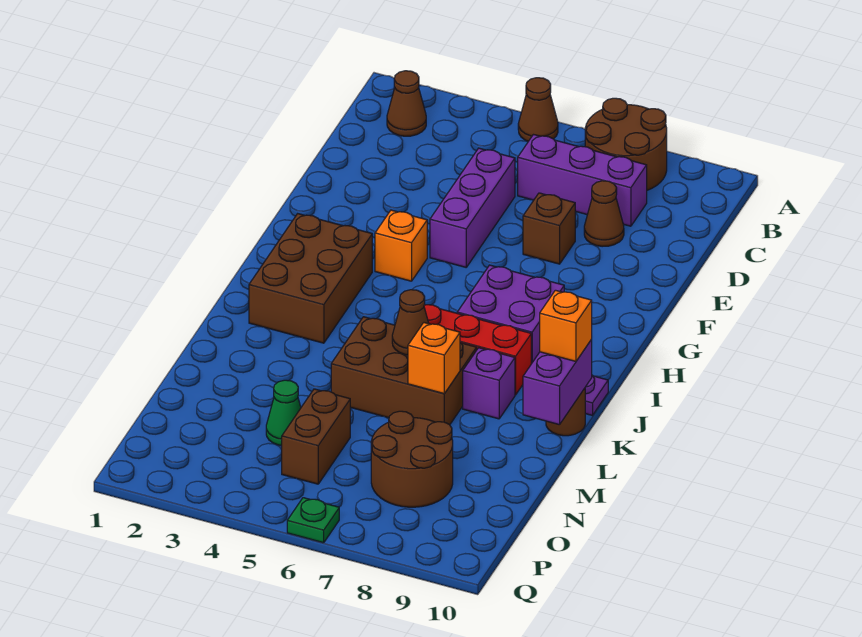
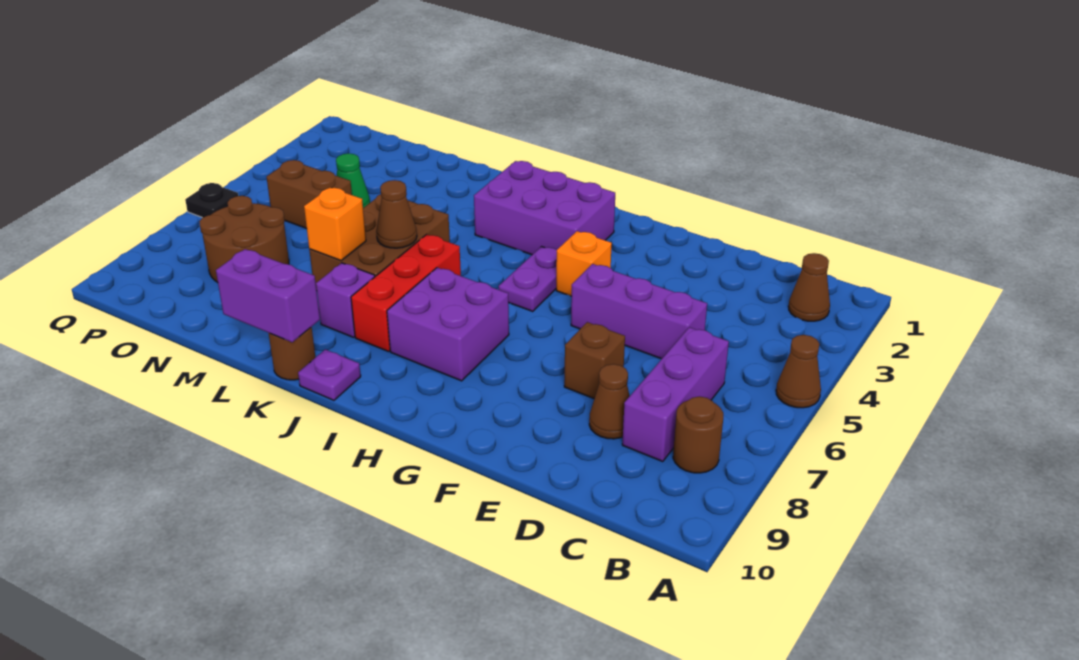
brown 2x2 round brick [585,98,667,190] -> brown 1x1 round brick [673,396,723,473]
brown 2x3 brick [249,214,372,343] -> purple 2x3 brick [474,161,615,255]
none -> purple 1x2 plate [499,247,557,311]
orange 1x1 brick [540,290,592,361] -> none
green 1x1 plate [287,498,339,543] -> black 1x1 plate [185,183,238,218]

